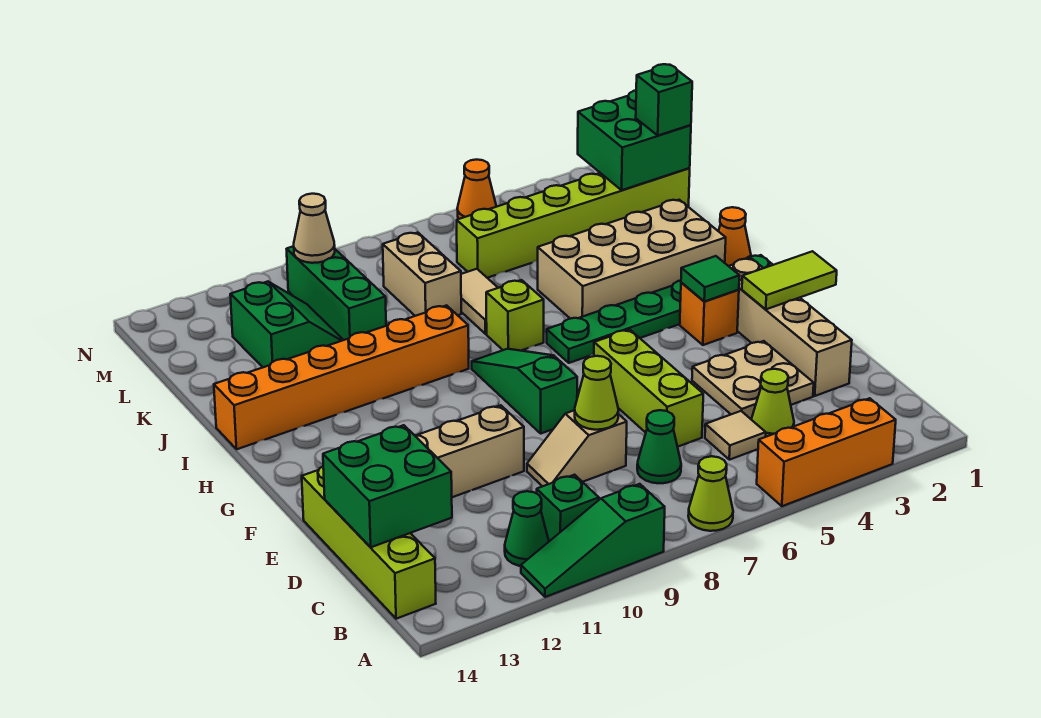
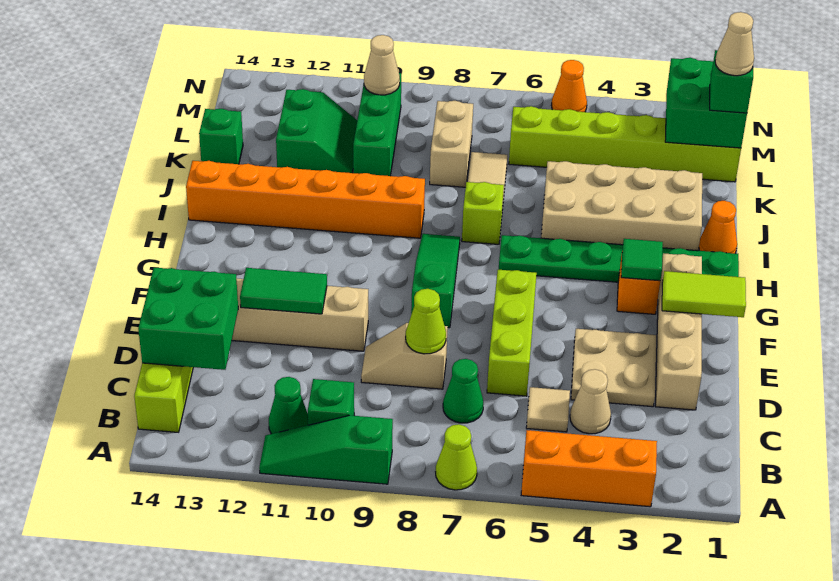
lime 1x1 cone [751,369,794,437] -> tan 1x1 cone [570,369,611,434]
none -> green 1x2 tile [240,268,327,314]
none -> green 1x1 brick [199,109,243,164]
none -> tan 1x1 cone [715,12,754,76]

